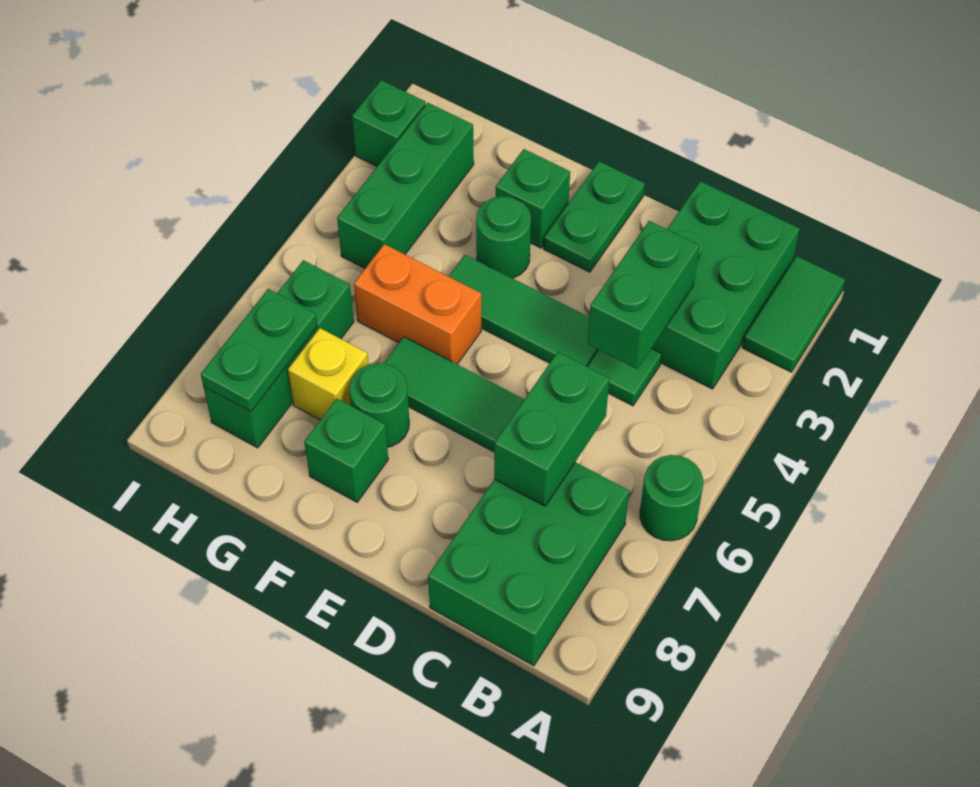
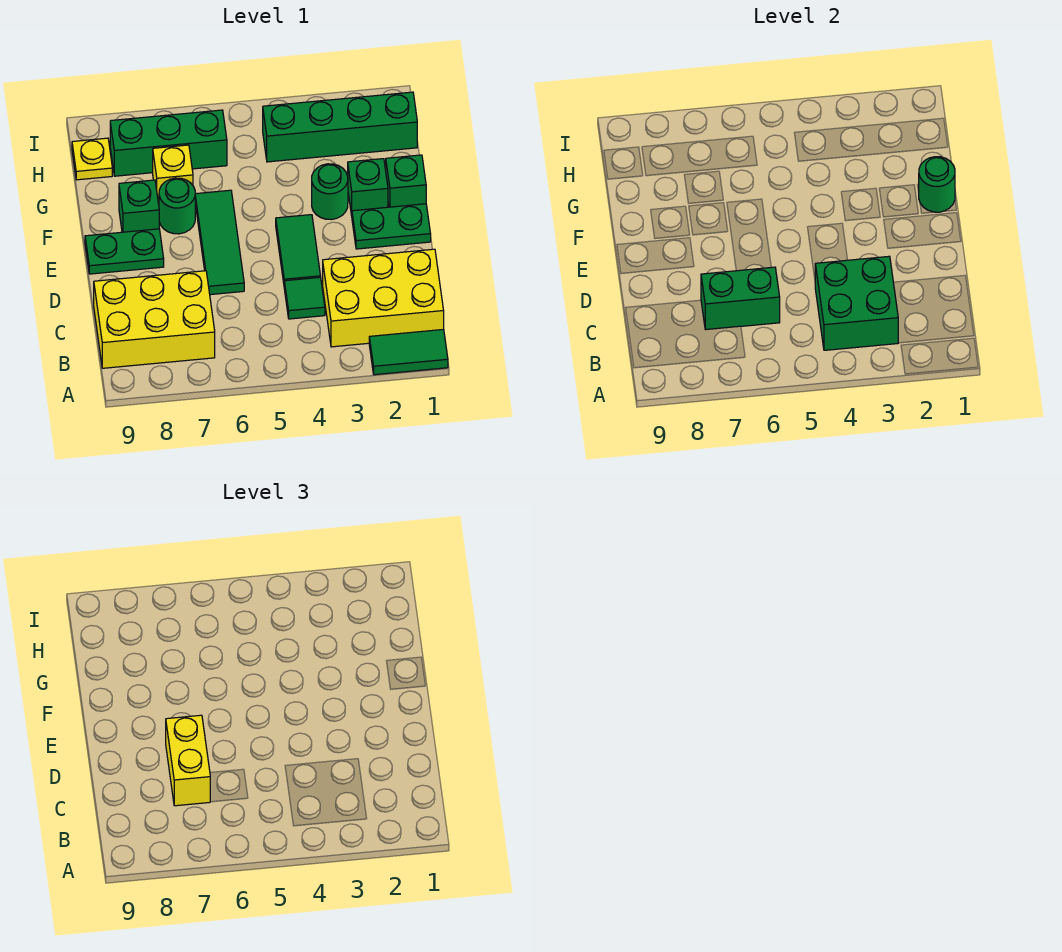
green 1x1 round brick [640,455,703,541] -> green 1x1 round brick moved to [919,157,955,212]
green 2x3 brick [652,181,800,389] -> yellow 2x3 brick [323,249,444,347]
green 2x3 brick [428,462,629,666] -> yellow 2x3 brick [94,271,215,368]
green 1x2 brick [588,221,699,369] -> green 2x2 brick [815,256,898,350]
none -> yellow 1x2 brick [166,715,210,806]
green 1x3 tile [449,255,599,367] -> green 1x2 tile [276,215,321,283]
orange 1x2 brick [354,244,481,364] -> none
green 1x3 brick [337,103,474,268] -> green 1x4 brick [263,92,417,162]
green 1x2 plate [201,289,317,412] -> green 1x2 plate moved to [85,229,164,274]
none -> yellow 1x1 plate [72,138,112,180]
green 1x1 brick [352,80,426,166] -> green 1x1 brick moved to [386,155,426,207]

